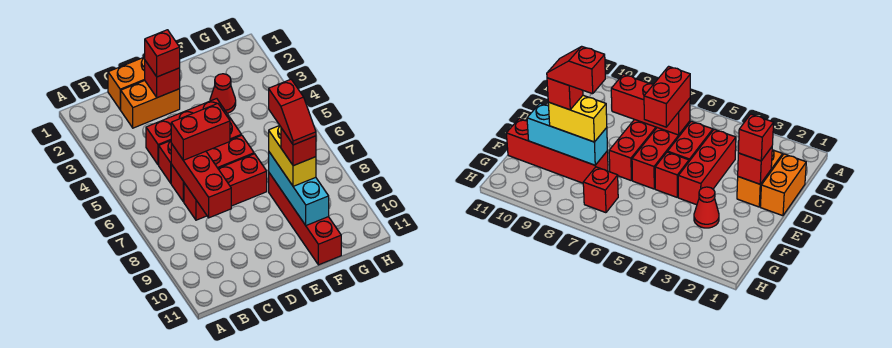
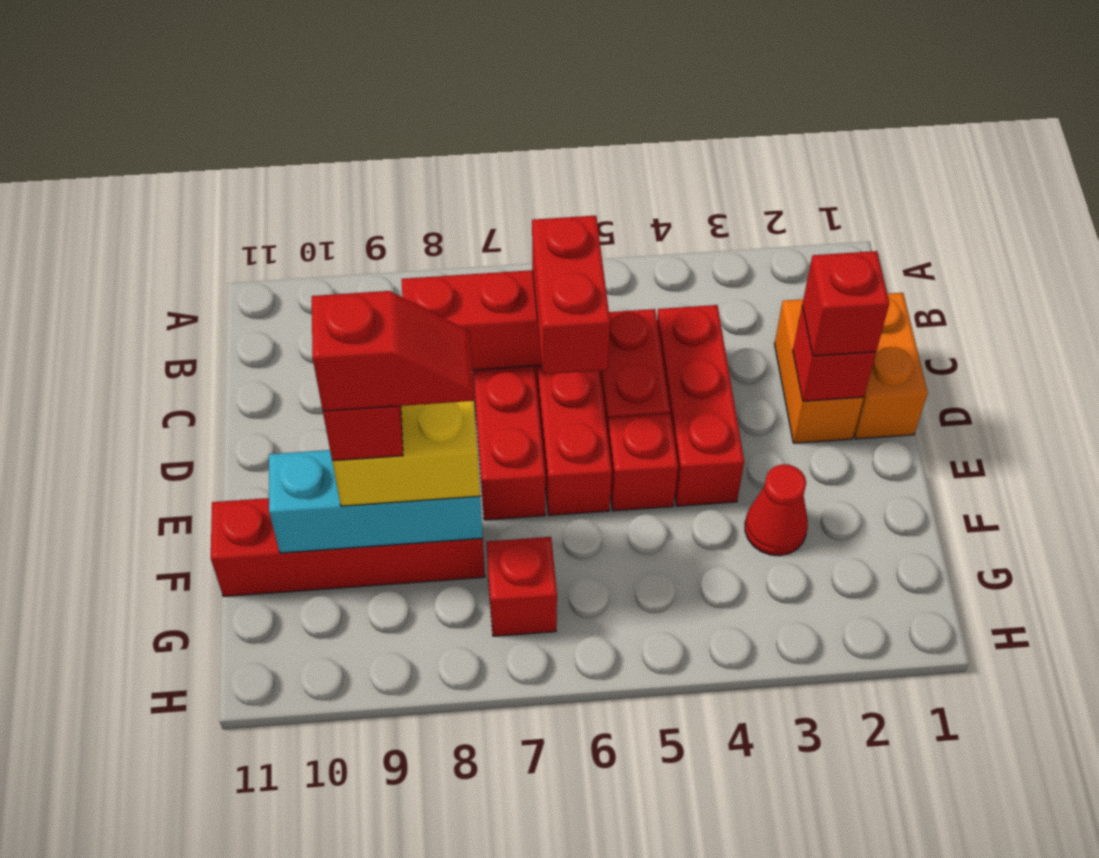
red 1x2 slope [269,79,316,145] -> red 1x2 slope turned to [312,291,475,411]

